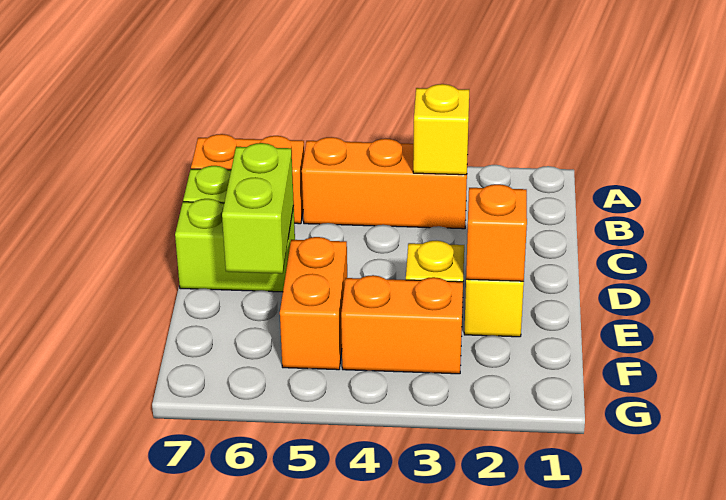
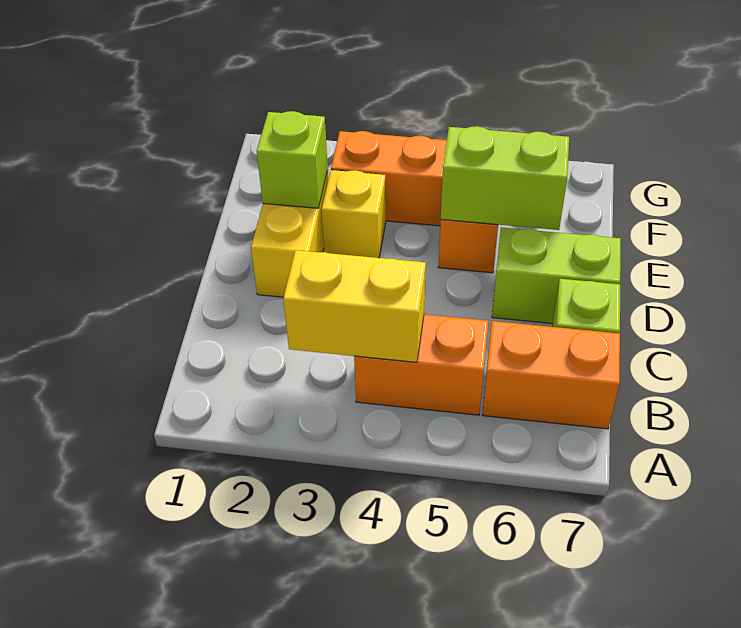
orange 1x3 brick [302,137,468,229] -> orange 1x2 brick [354,314,489,415]
yellow 1x1 brick [413,84,469,175] -> yellow 1x2 brick [283,250,426,362]
lime 1x2 brick [222,143,294,274] -> lime 1x2 brick turned to [441,126,569,230]
orange 1x1 brick [466,184,527,281] -> lime 1x1 brick [257,111,328,208]

